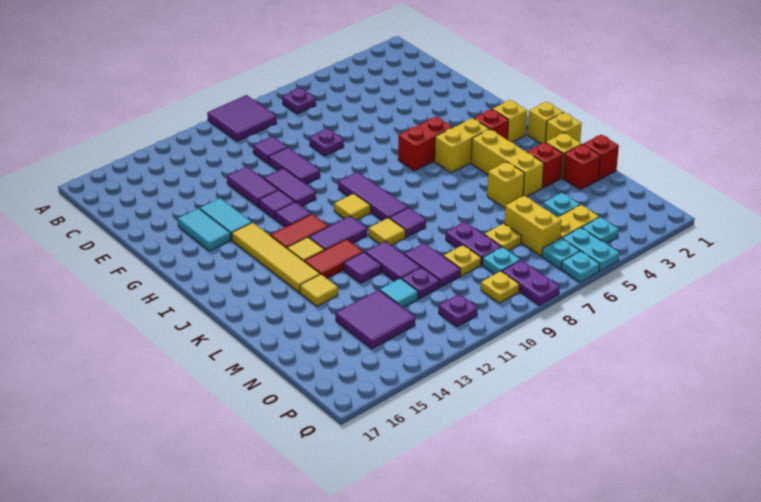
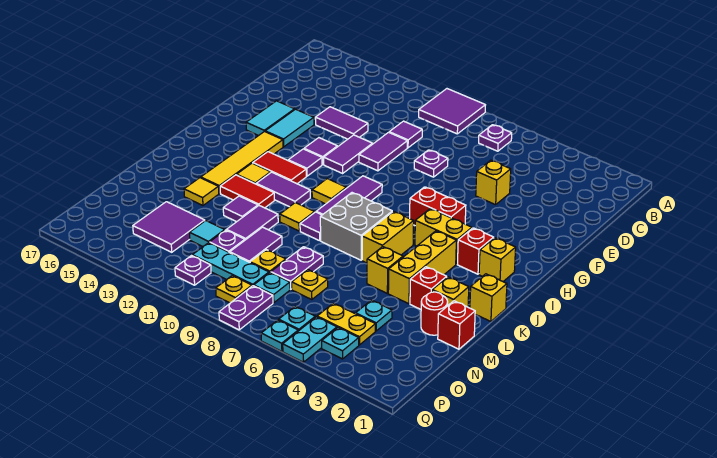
purple 1x2 tile [227,167,278,207] -> purple 1x2 tile turned to [315,107,368,139]
yellow 1x1 brick [528,102,563,144] -> yellow 1x1 brick moved to [476,160,511,205]
none -> grey 2x2 brick [320,193,392,260]
red 1x1 brick [563,144,600,190] -> red 1x1 round brick [421,292,448,335]
yellow 1x2 brick [505,196,562,256] -> yellow 1x2 brick moved to [362,211,414,263]
none -> cyan 1x3 plate [192,243,269,286]

